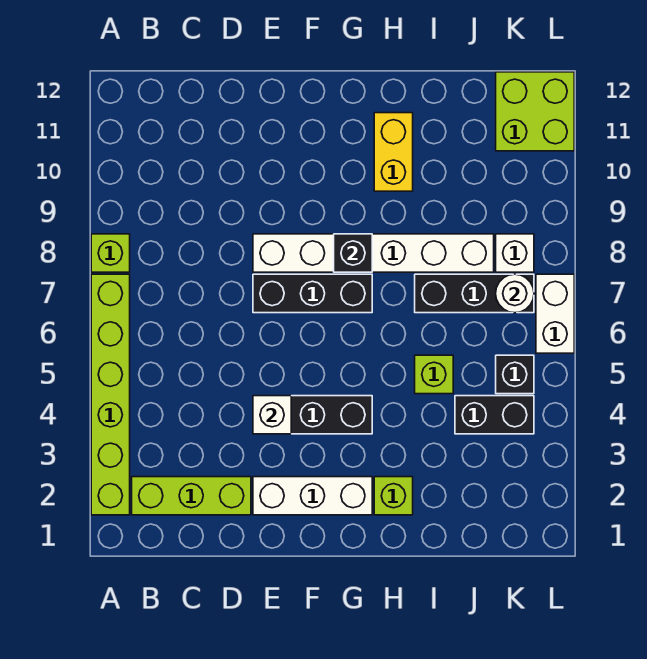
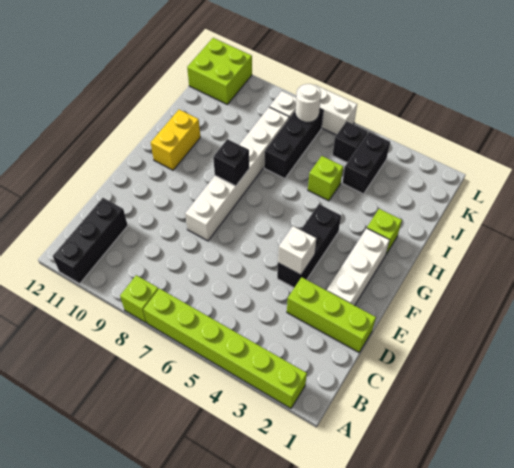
lime 1x3 brick [132,477,251,515] -> lime 1x3 brick turned to [287,277,376,352]
black 1x3 brick [253,274,372,313] -> black 1x3 brick moved to [53,198,128,284]
yellow 1x2 brick [374,113,413,191] -> yellow 1x2 brick turned to [151,110,200,170]

